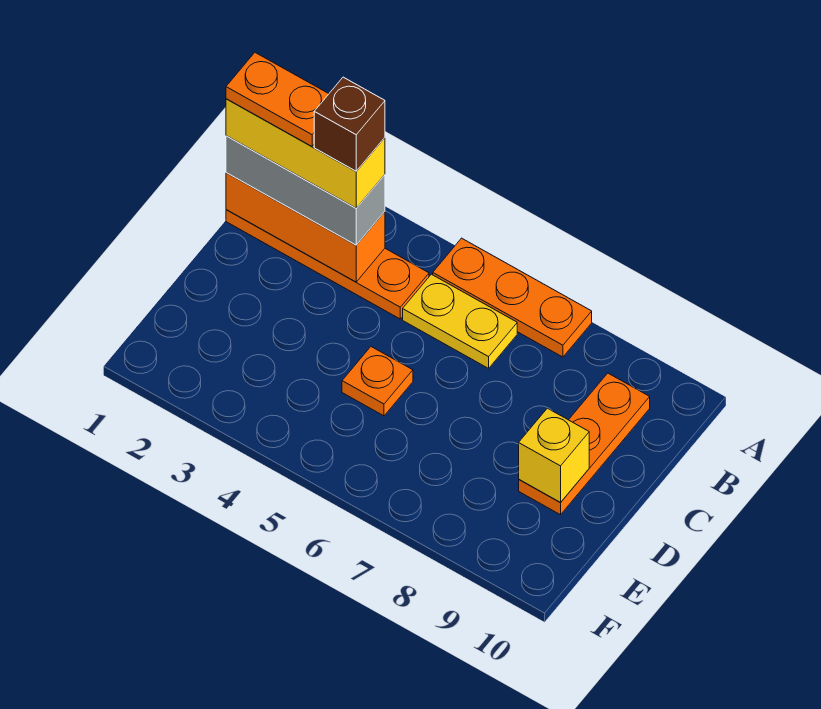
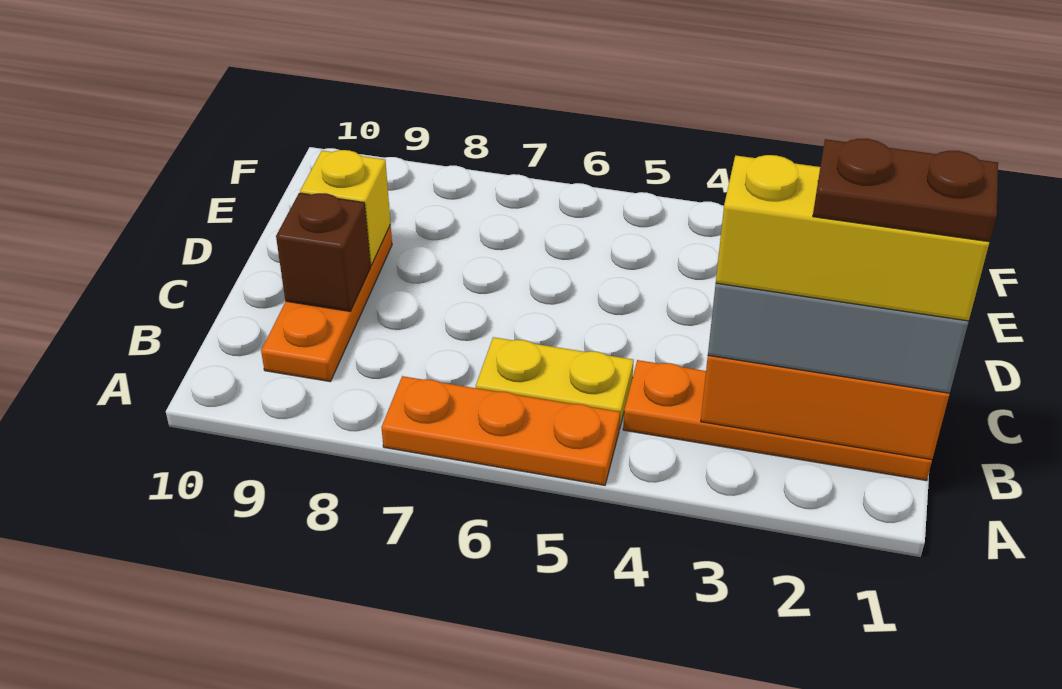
orange 1x2 plate [226,53,328,147] -> brown 1x2 plate [813,139,998,242]
brown 1x1 brick [314,77,385,171] -> brown 1x1 brick moved to [276,193,371,311]
orange 1x1 plate [342,347,413,416] -> none

